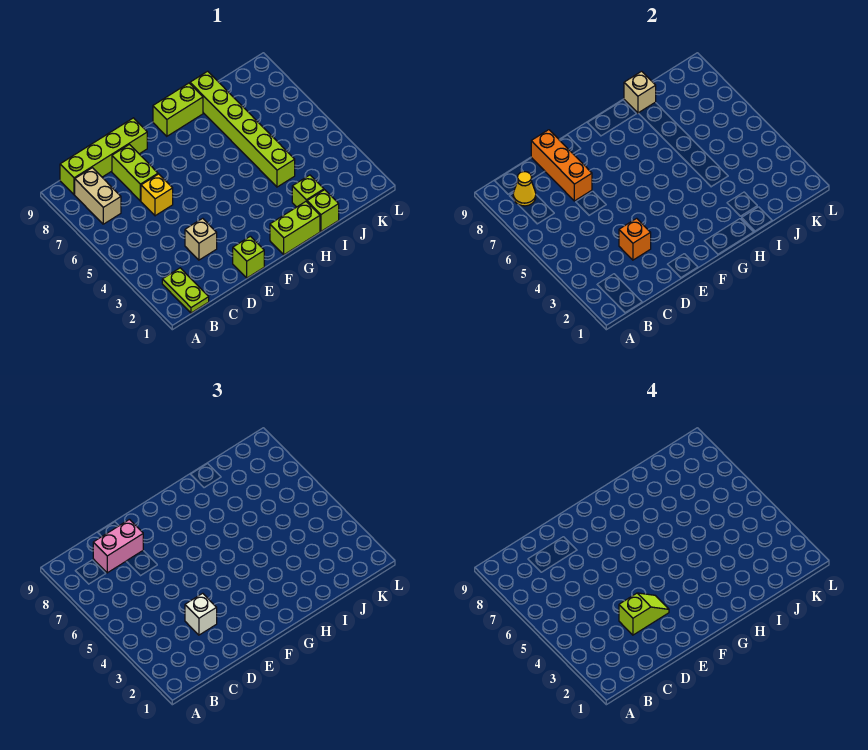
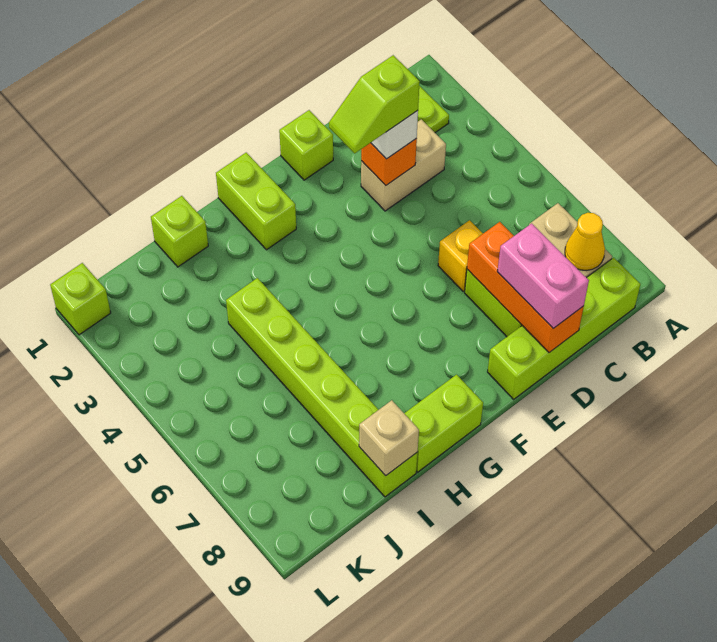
pink 1x2 brick [93,519,143,573] -> pink 1x2 brick turned to [497,223,589,328]
tan 1x1 brick [185,218,217,260] -> tan 1x2 brick [361,119,446,211]
lime 1x2 brick [270,202,320,255] -> lime 1x2 brick turned to [216,153,296,250]
lime 1x1 brick [292,175,324,207] -> lime 1x1 brick moved to [50,263,111,335]

